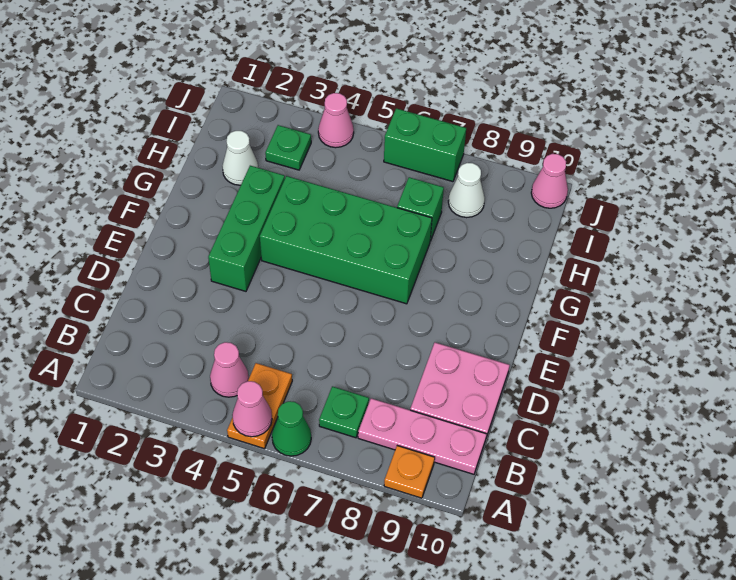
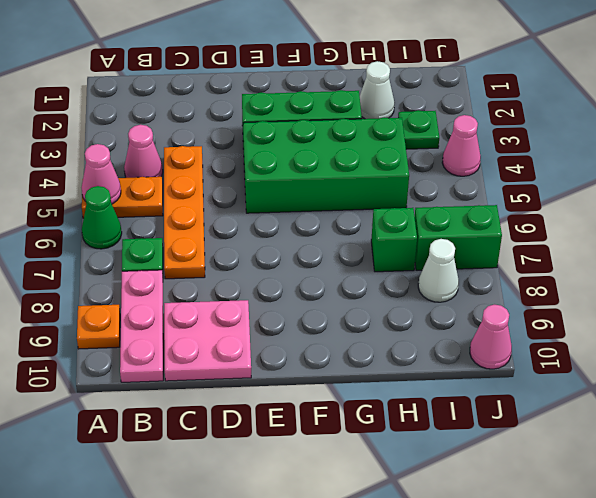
none -> orange 1x4 plate [164,146,205,279]
green 2x4 brick [260,176,432,304] -> green 2x4 brick turned to [243,118,409,213]
green 1x2 brick [384,108,466,182] -> green 1x2 brick turned to [415,205,502,270]

